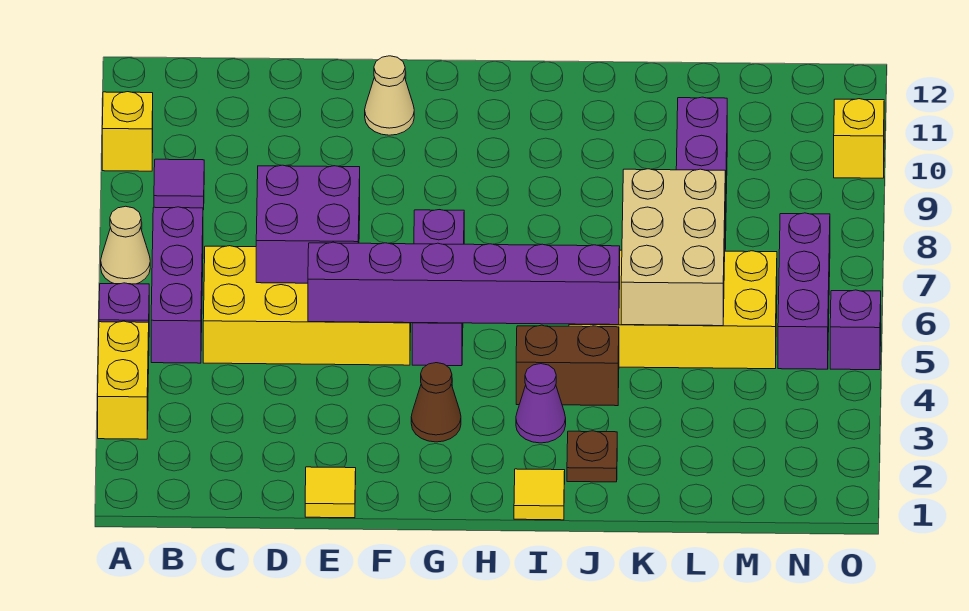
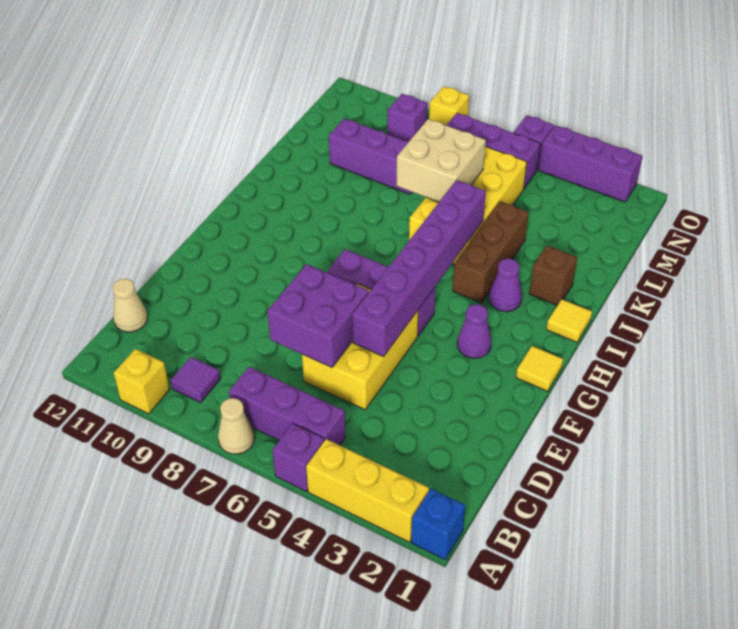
none -> blue 1x1 brick [411,489,465,560]
yellow 1x2 brick [98,321,149,439] -> yellow 1x3 brick [306,439,429,542]
yellow 2x4 brick [203,246,411,365] -> yellow 2x3 brick [302,284,419,410]
yellow 1x1 tile [305,467,356,518] -> yellow 1x1 tile moved to [516,346,563,391]
tan 1x1 cone [365,56,414,135] -> tan 1x1 cone moved to [113,279,148,332]
brown 1x1 cone [411,363,461,442] -> purple 1x1 cone [457,304,491,358]
brown 1x2 brick [516,325,619,406] -> brown 1x3 brick [453,201,529,303]
brown 1x1 plate [567,431,617,482] -> brown 1x1 brick [529,246,577,305]
tan 2x3 brick [621,169,725,326] -> tan 2x2 brick [396,119,486,202]
none -> purple 1x1 brick [387,94,428,141]
none -> purple 1x3 brick [539,125,643,202]
yellow 1x1 brick [834,99,884,178] -> yellow 1x1 brick moved to [429,86,469,125]

